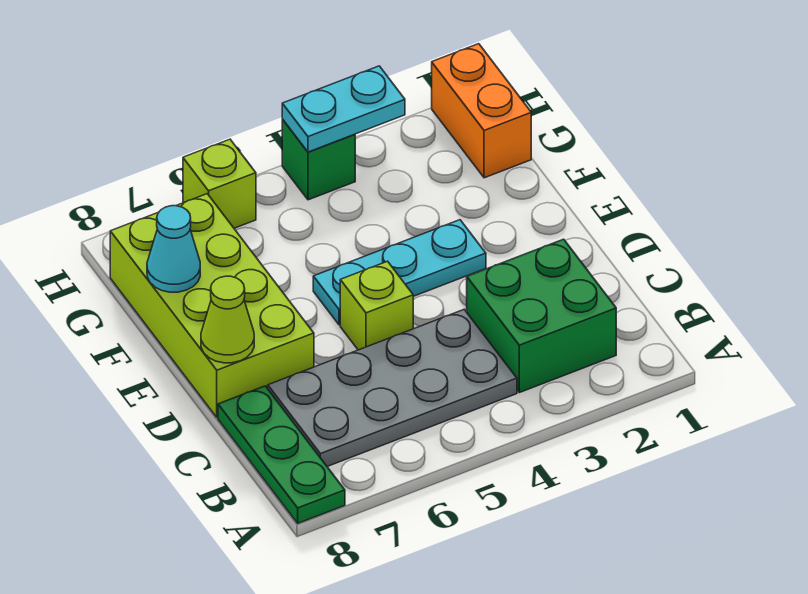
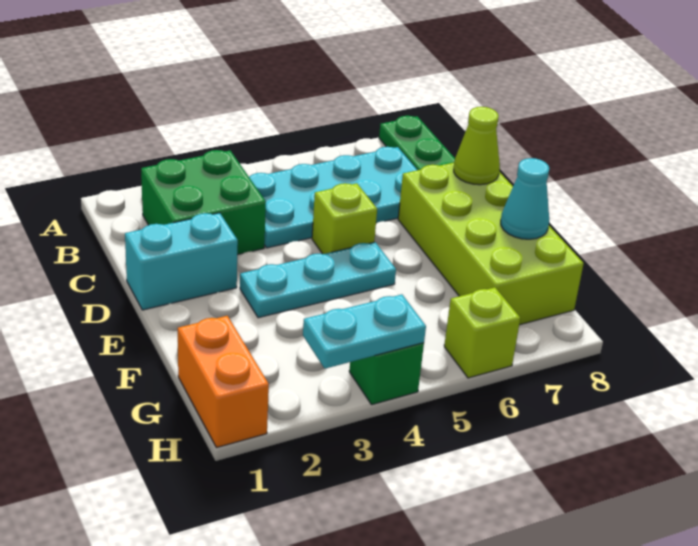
grey 2x4 plate [268,310,517,466] -> cyan 2x4 plate [249,147,417,248]
none -> cyan 1x2 brick [125,213,238,310]

